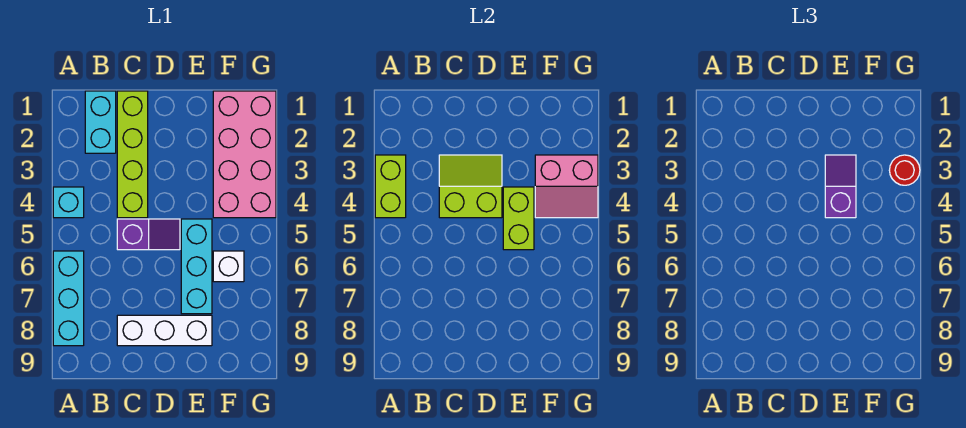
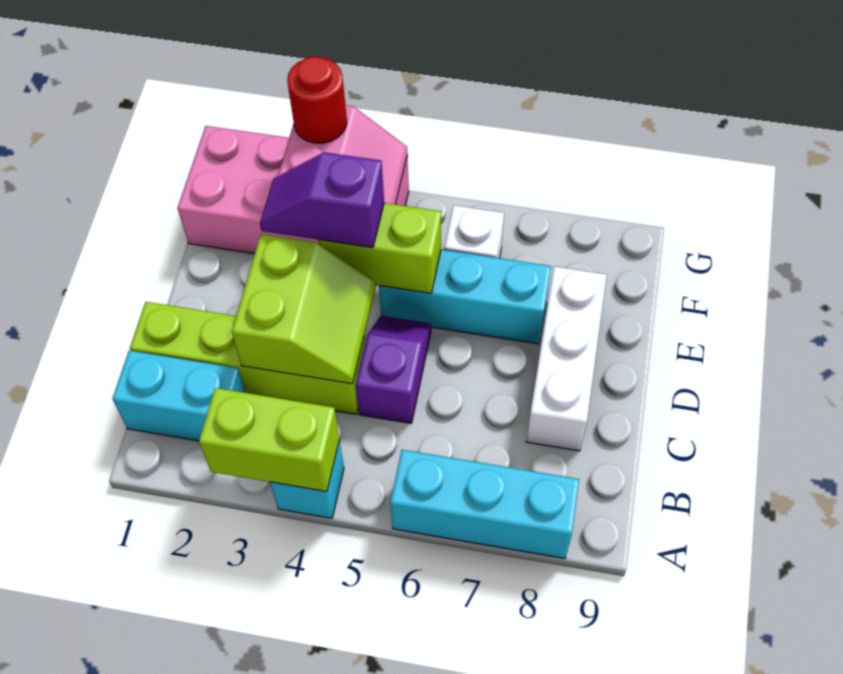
lime 2x2 slope [439,155,502,218] -> lime 2x2 slope turned to [232,234,376,384]

